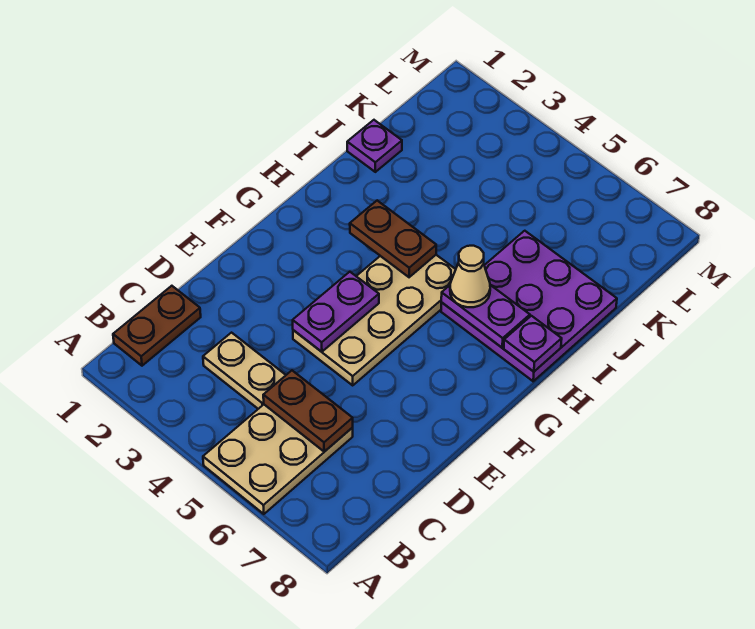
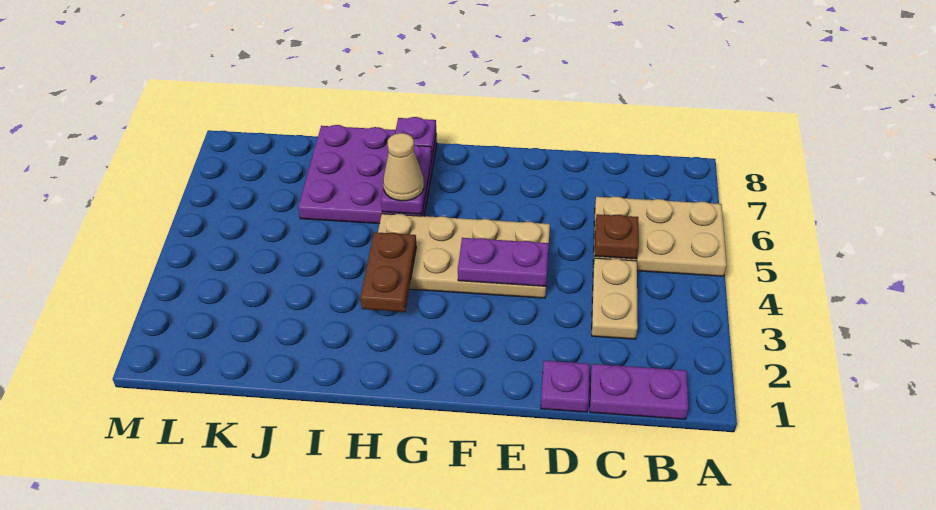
brown 1x2 plate [113,286,201,366] -> purple 1x2 plate [590,364,688,419]
brown 1x2 plate [263,371,353,452] -> brown 1x1 plate [595,214,639,259]
purple 1x1 plate [347,120,402,172] -> purple 1x1 plate moved to [541,361,589,412]

